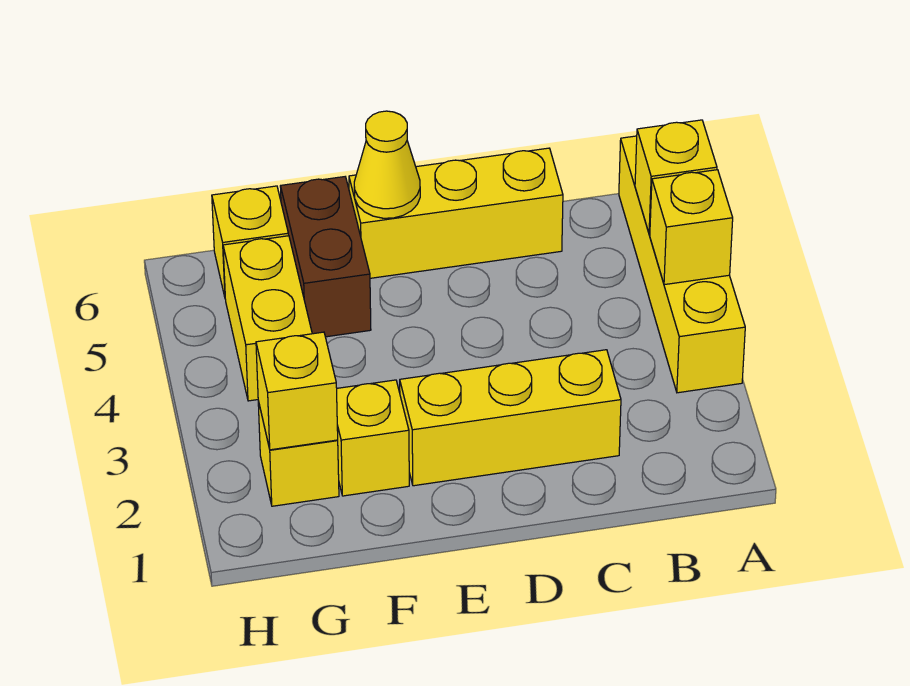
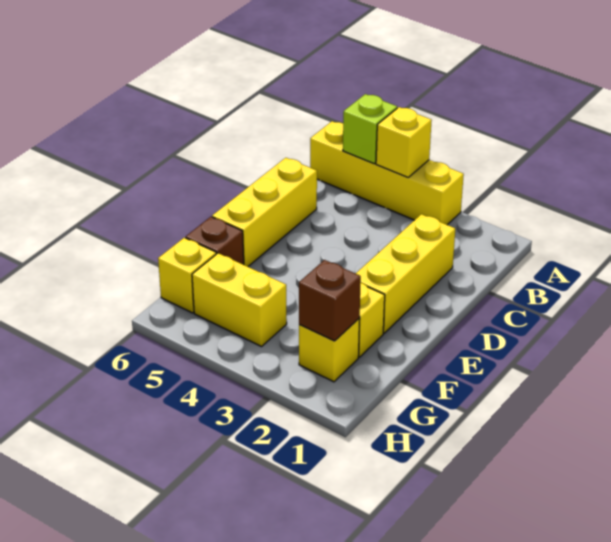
yellow 1x1 brick [635,120,717,234] -> lime 1x1 brick [343,94,397,164]
yellow 1x1 cone [354,111,420,218] -> none
brown 1x2 brick [280,177,371,337] -> brown 1x1 brick [186,217,244,265]
yellow 1x1 brick [256,332,338,450] -> brown 1x1 brick [299,260,361,341]

